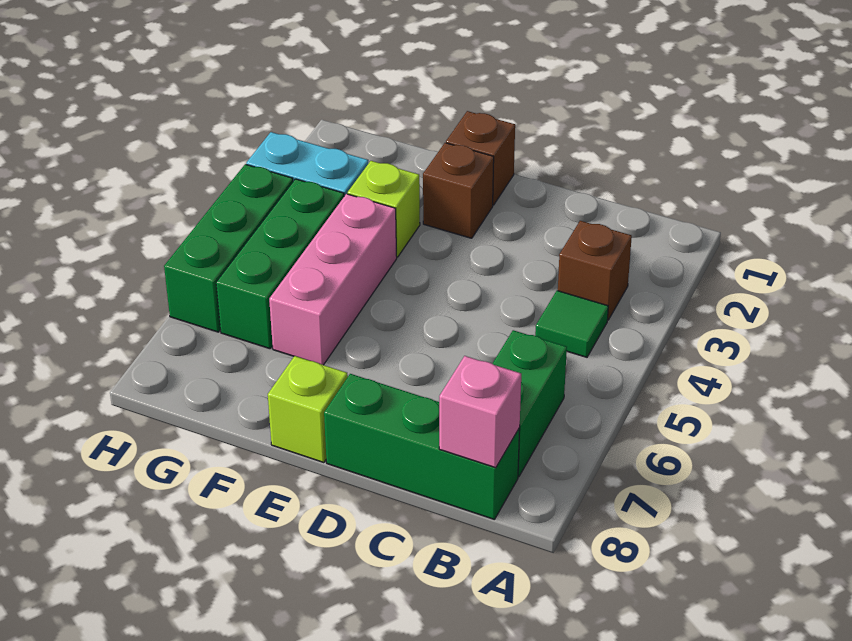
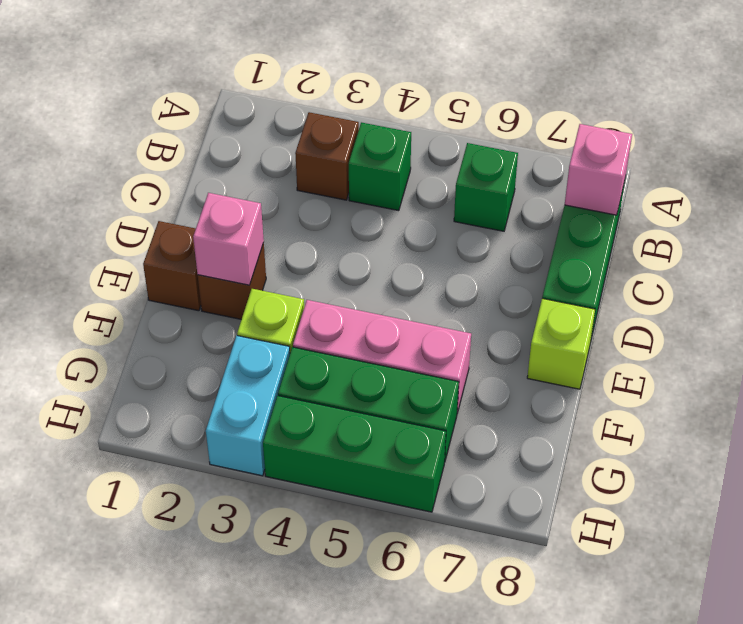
green 1x1 tile [535,291,608,357] -> green 1x1 brick [349,122,411,211]
green 1x2 brick [492,330,567,477] -> green 1x1 brick [454,143,518,231]
none -> pink 1x1 brick [193,193,264,285]

